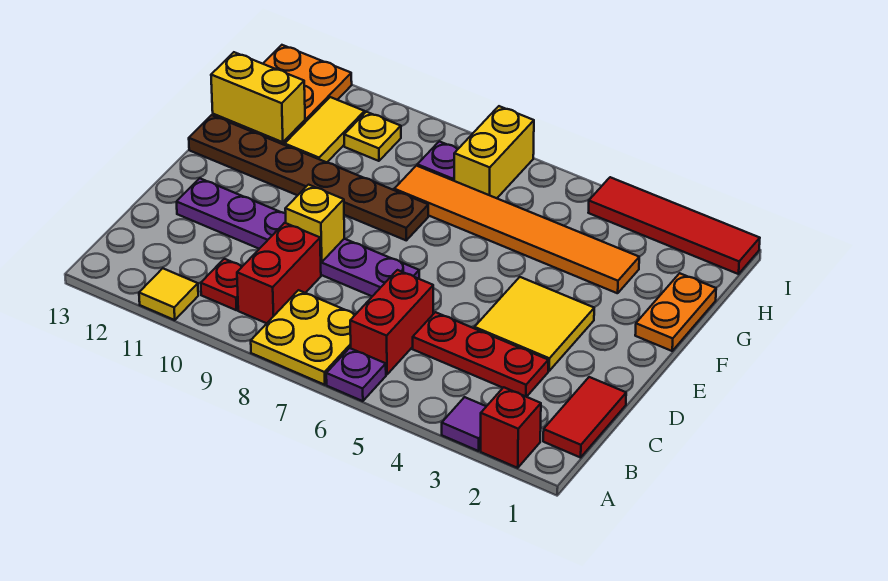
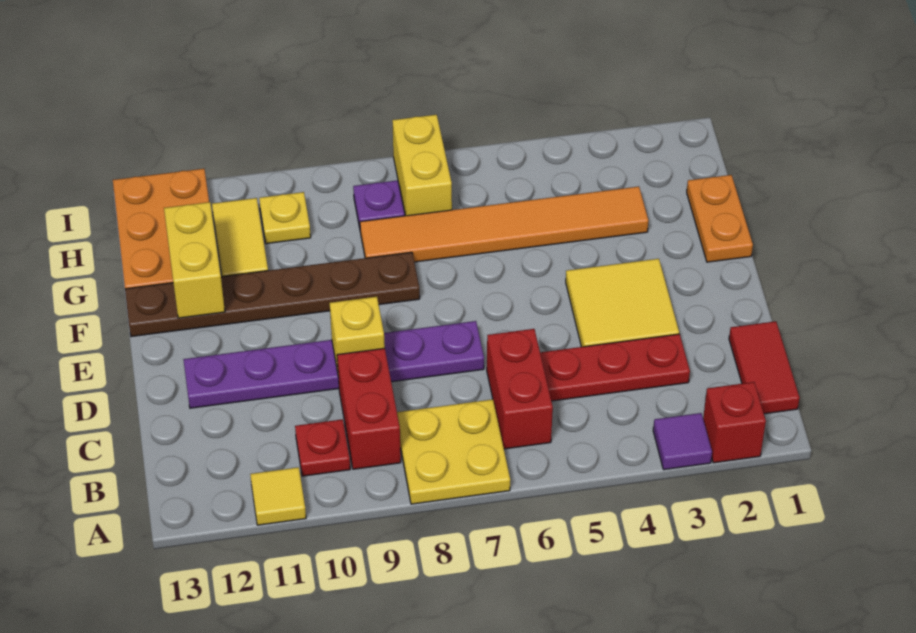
purple 1x1 plate [326,348,386,401] -> none
yellow 1x2 brick [211,52,305,142] -> yellow 1x2 brick turned to [164,202,225,318]
red 1x4 tile [588,177,760,274] -> none

